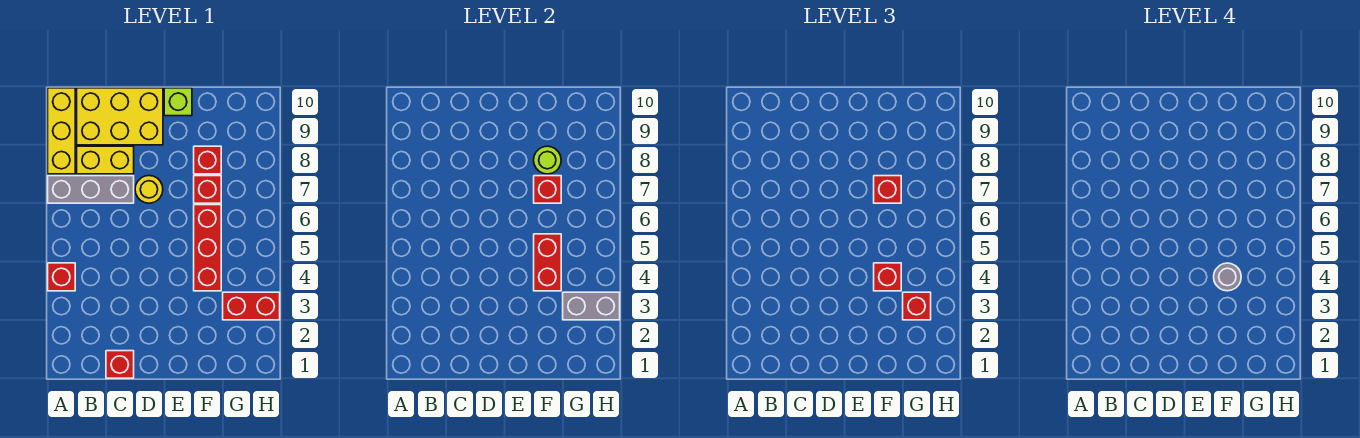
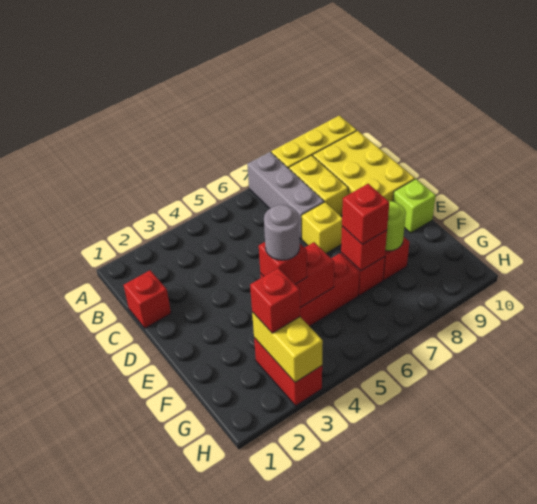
red 1x1 brick [48,263,75,291] -> none
yellow 1x1 round brick [135,176,163,203] -> yellow 1x1 brick [302,202,342,253]
grey 1x2 brick [563,292,620,320] -> yellow 1x2 brick [252,312,323,382]

